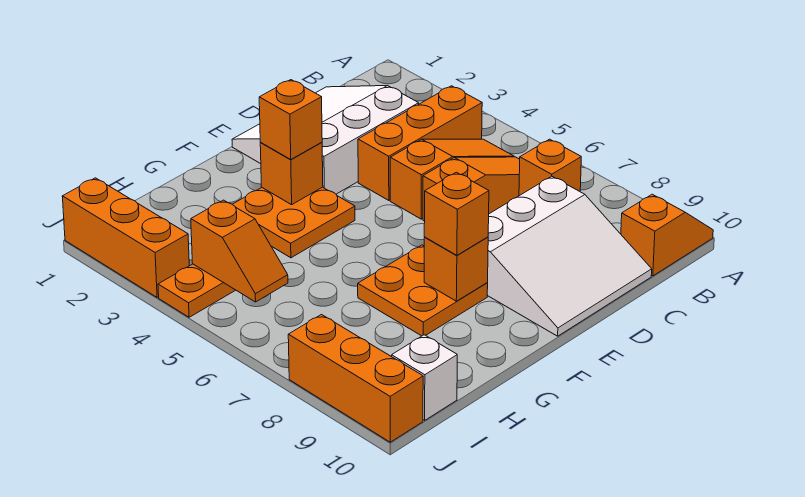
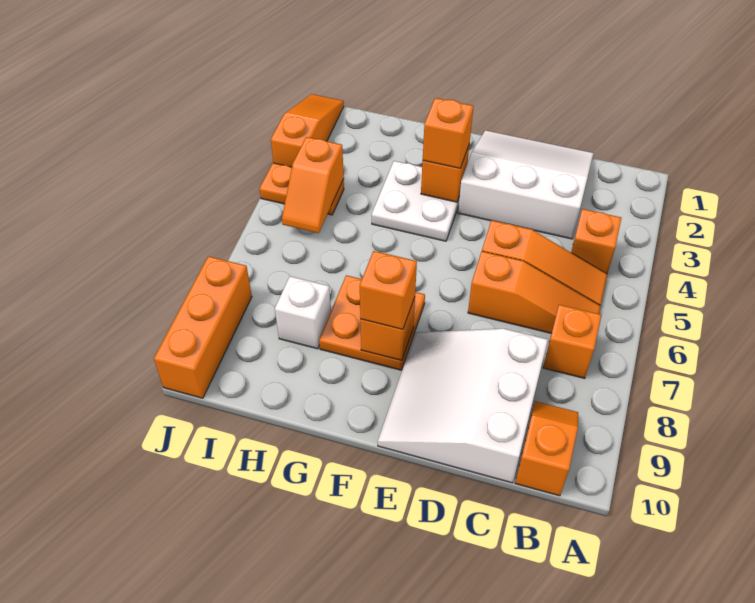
orange 1x2 slope [621,194,713,276] -> orange 1x2 slope turned to [515,401,578,496]
orange 1x3 brick [358,86,482,200] -> orange 1x1 brick [571,209,621,274]
white 3x3 slope [487,176,652,336] -> white 3x3 slope turned to [378,329,548,483]
orange 2x2 plate [233,187,355,258] -> white 2x2 plate [372,161,460,241]
white 1x1 brick [392,335,457,420] -> white 1x1 brick moved to [275,276,331,349]
orange 1x3 brick [62,178,189,297] -> orange 1x3 slope [271,94,344,167]

